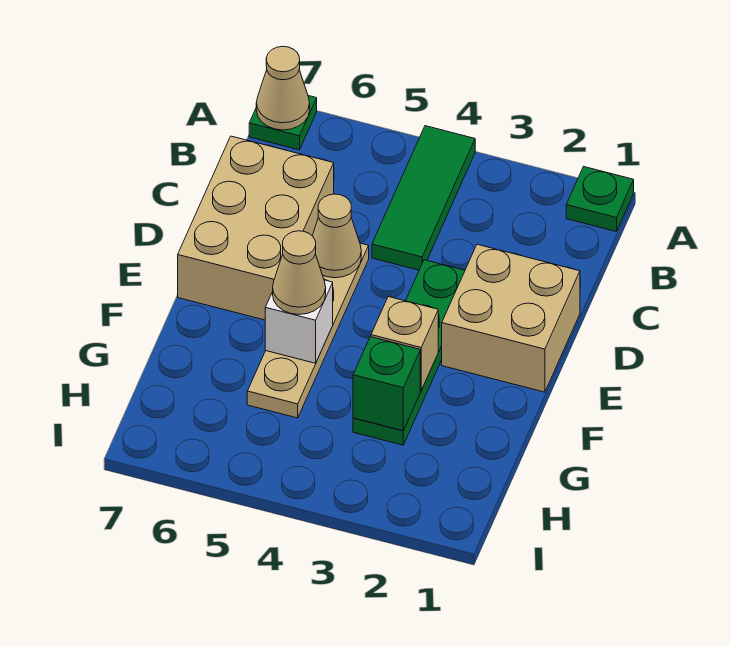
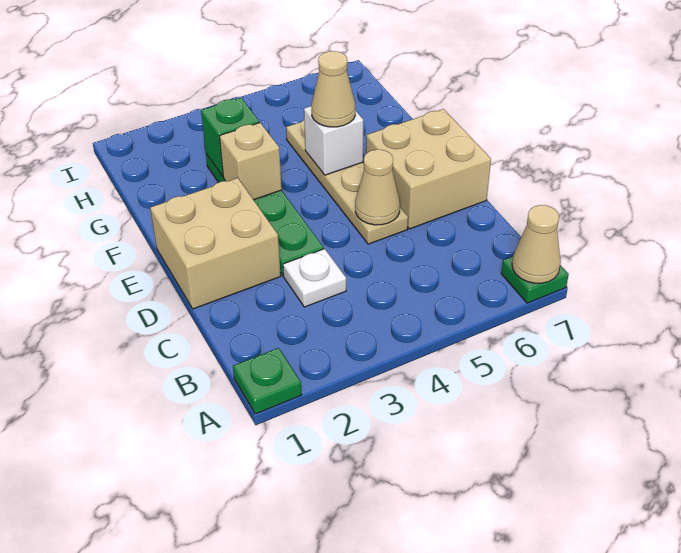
green 1x3 tile [372,126,475,270] -> none
none -> white 1x1 plate [283,249,346,307]
tan 2x3 brick [178,136,334,320] -> tan 2x2 brick [366,109,491,229]

